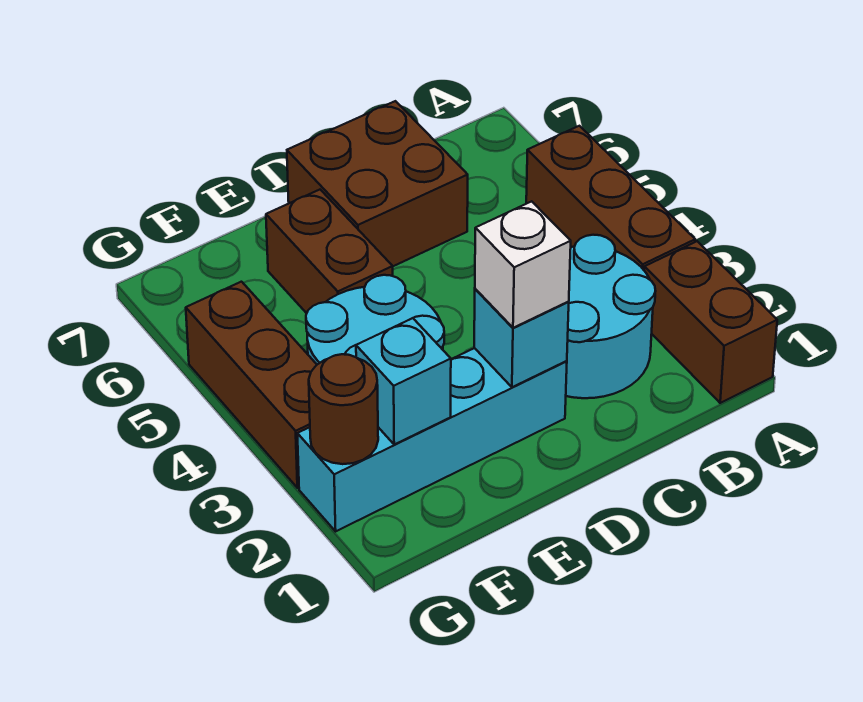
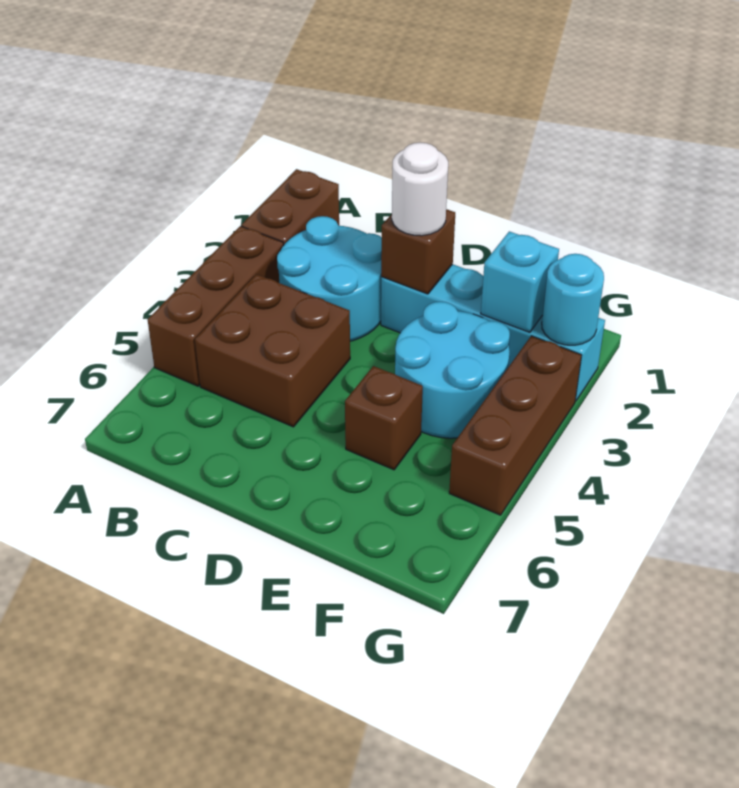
brown 2x2 brick [287,101,468,266] -> brown 2x2 brick moved to [195,274,350,427]
cyan 1x1 brick [474,289,569,387] -> brown 1x1 brick [381,209,455,294]
white 1x1 brick [475,201,571,328] -> white 1x1 round brick [392,142,448,236]
brown 1x2 brick [266,190,393,313] -> brown 1x1 brick [345,366,423,470]
brown 1x1 round brick [309,354,378,464] -> cyan 1x1 round brick [542,254,604,345]

